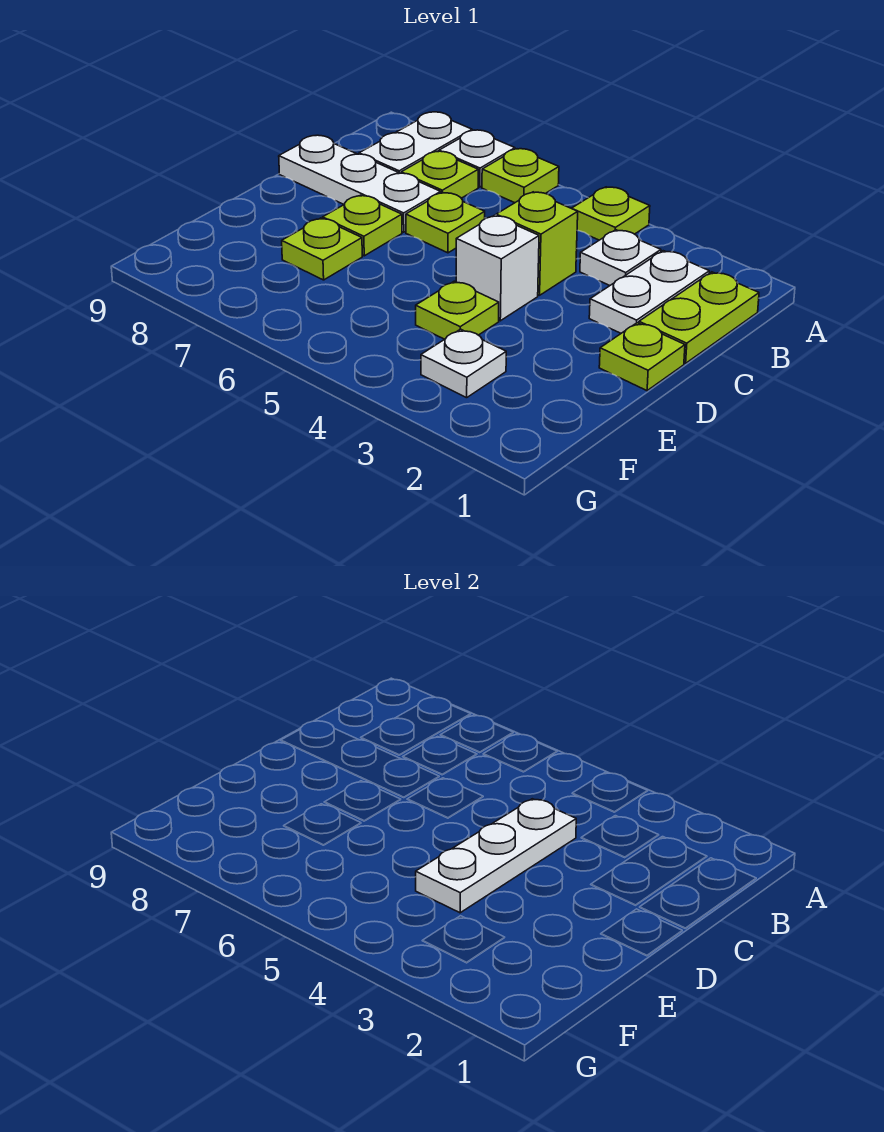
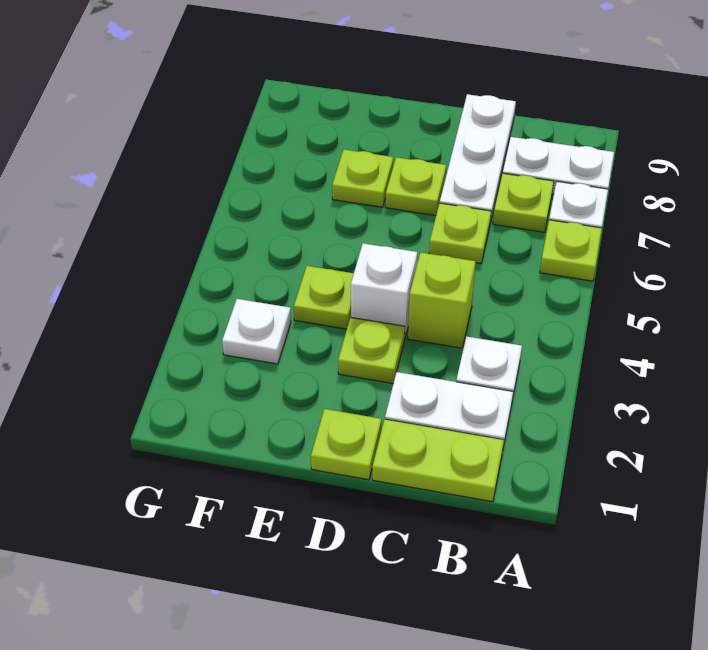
lime 1x1 plate [572,187,650,240] -> lime 1x1 plate moved to [338,317,405,384]
white 1x3 plate [416,799,576,913] -> none

